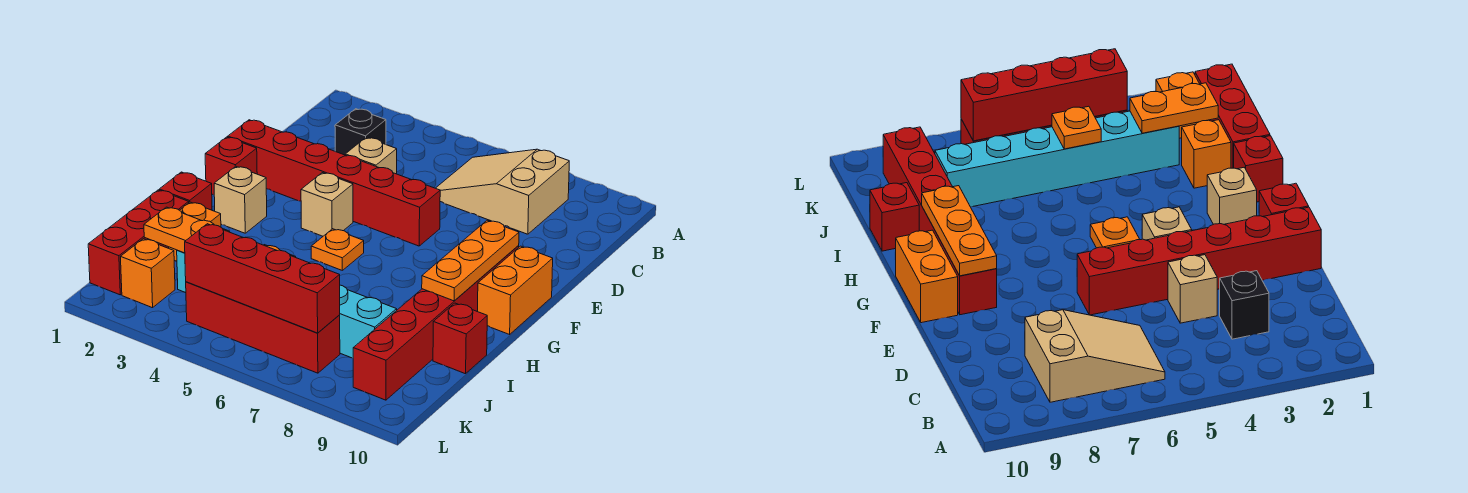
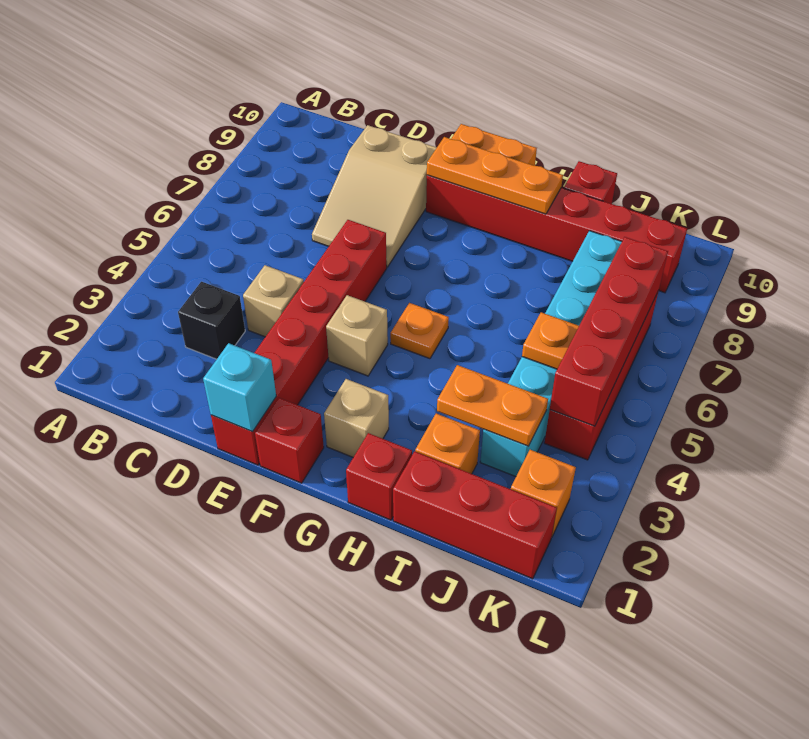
tan 2x3 slope [436,149,569,234] -> tan 2x3 slope moved to [312,125,437,267]
none -> cyan 1x1 brick [203,343,276,432]
orange 1x2 plate [144,207,230,253] -> orange 1x2 plate turned to [437,365,548,446]

